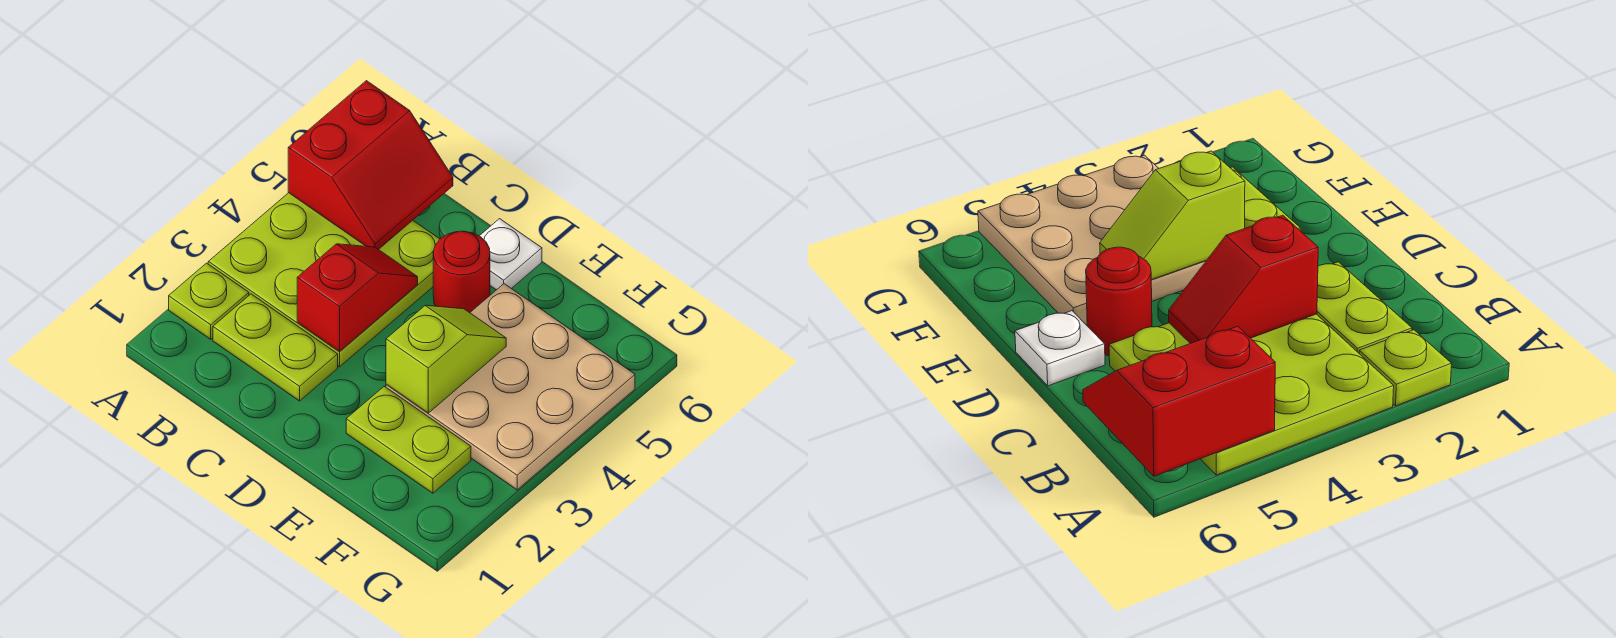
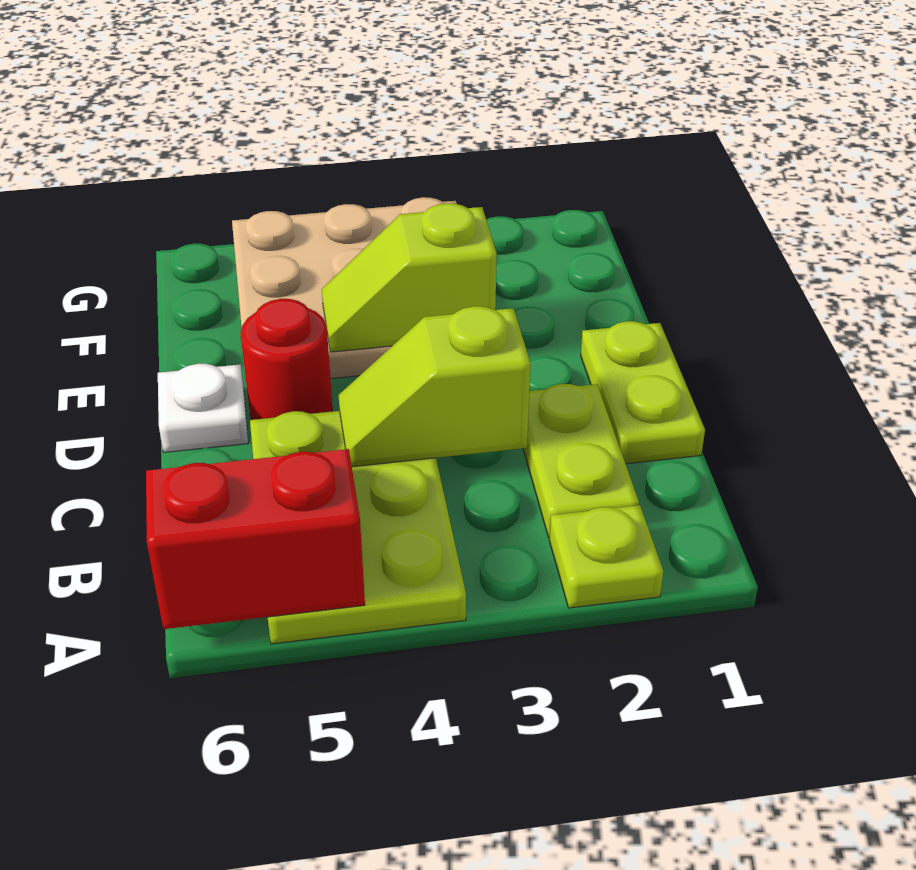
lime 3x3 plate [208,193,440,367] -> lime 2x3 plate [250,411,466,644]
red 1x2 slope [297,244,418,351] -> lime 1x2 slope [338,306,531,467]
lime 1x2 plate [346,386,471,493] -> lime 1x2 plate moved to [581,321,705,464]

